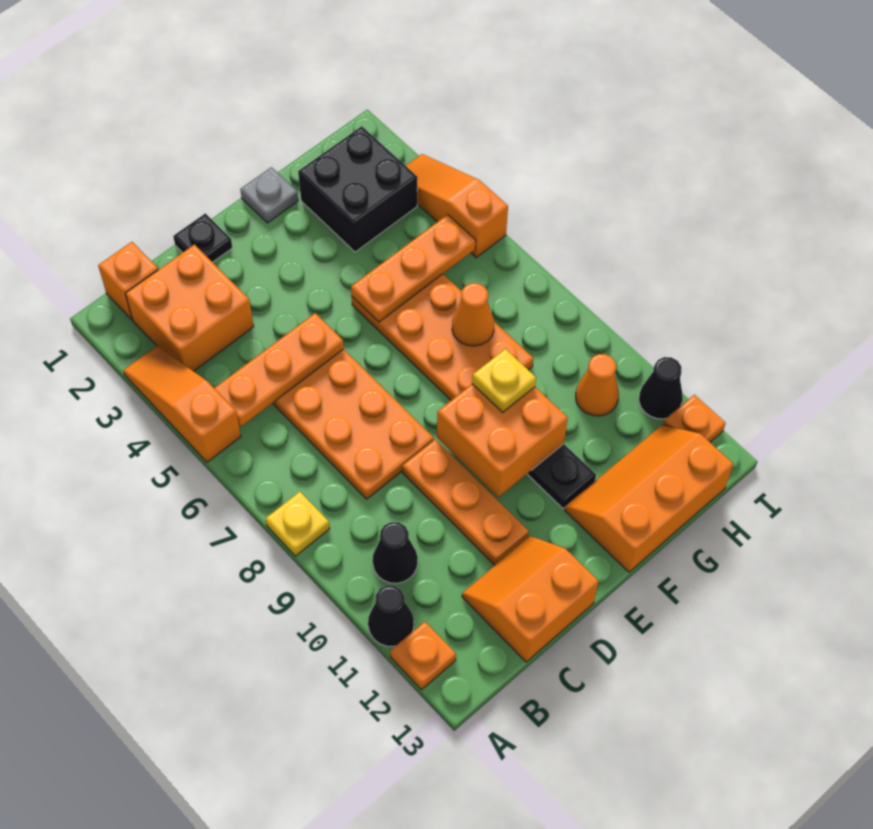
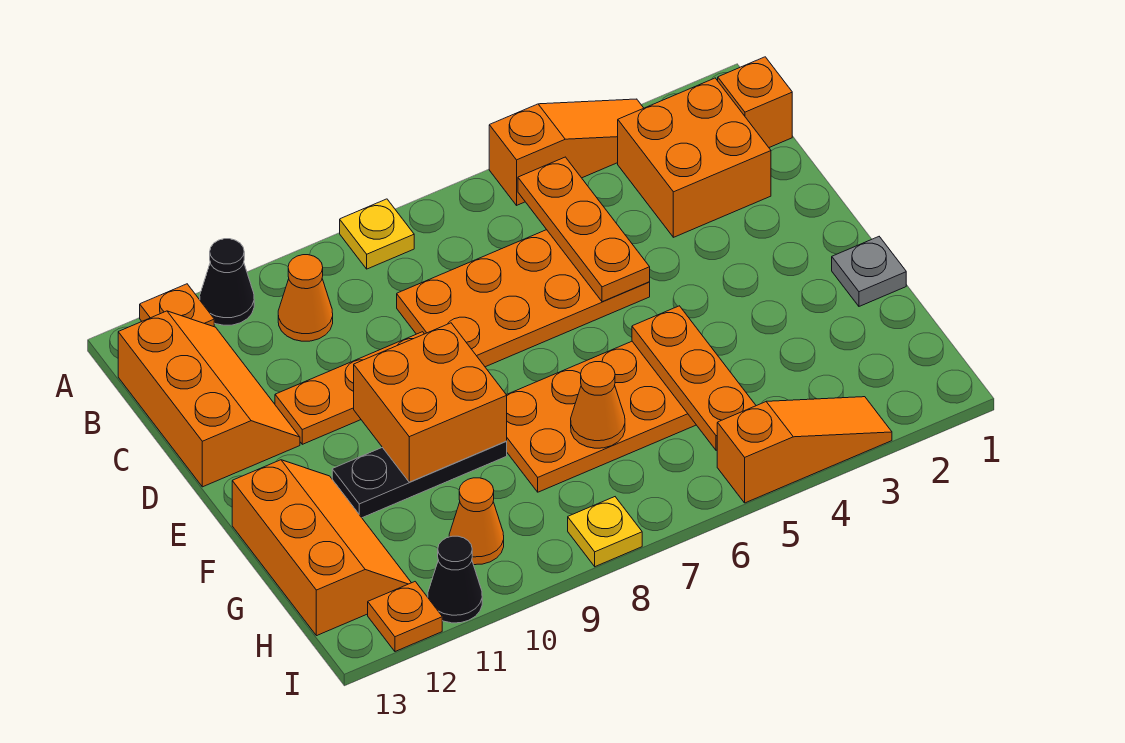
black 1x1 cone [373,522,418,583] -> orange 1x1 cone [278,255,333,341]
orange 2x2 slope [462,536,599,662] -> orange 2x3 slope [118,311,300,487]
black 1x1 plate [173,213,233,262] -> none
yellow 1x1 plate [472,349,536,412] -> yellow 1x1 plate moved to [568,497,642,567]
black 2x2 brick [298,126,417,252] -> none

